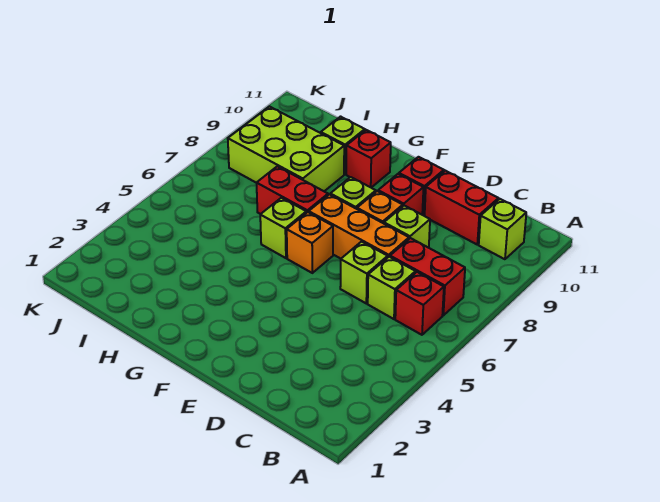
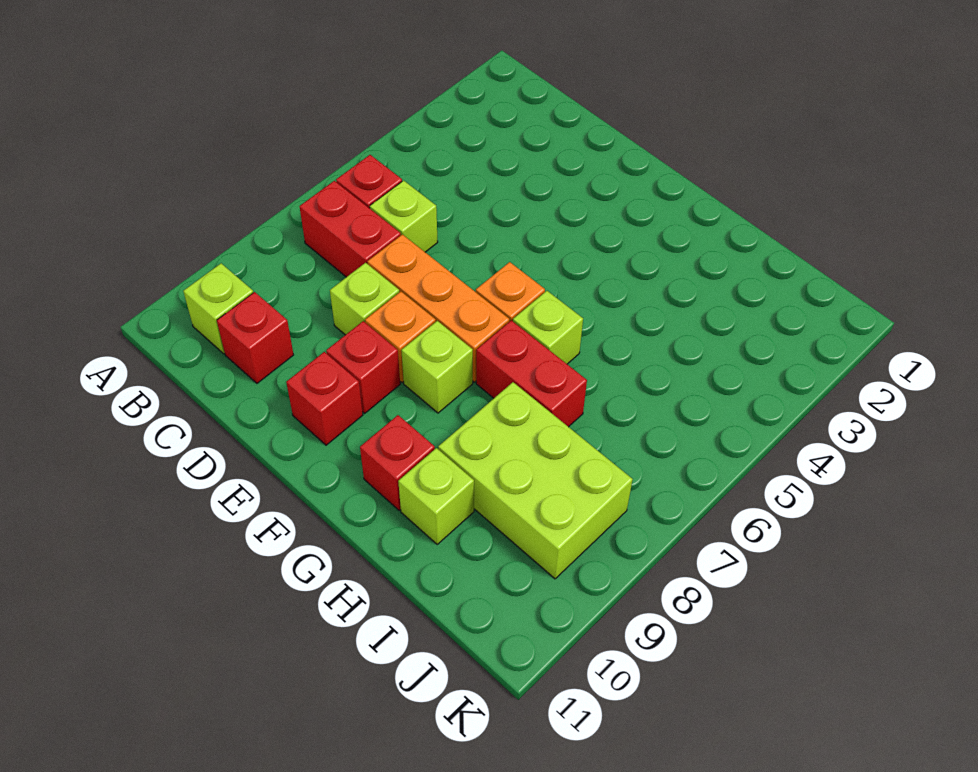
red 1x2 brick [425,171,498,244] -> red 1x1 brick [217,292,294,383]
lime 1x1 brick [340,242,388,303] -> none

